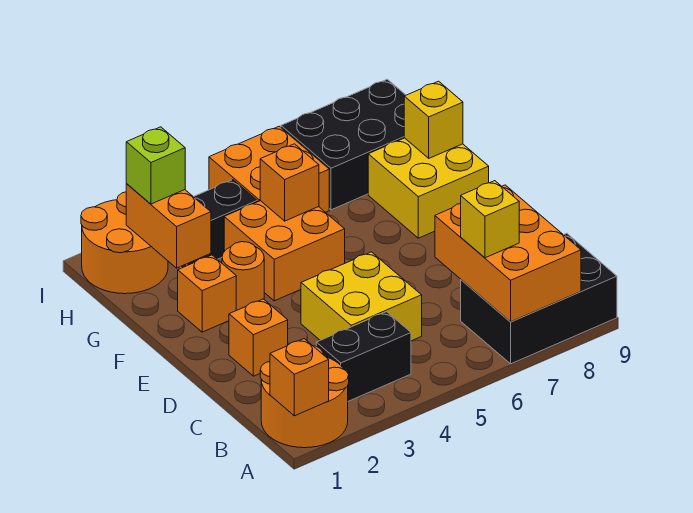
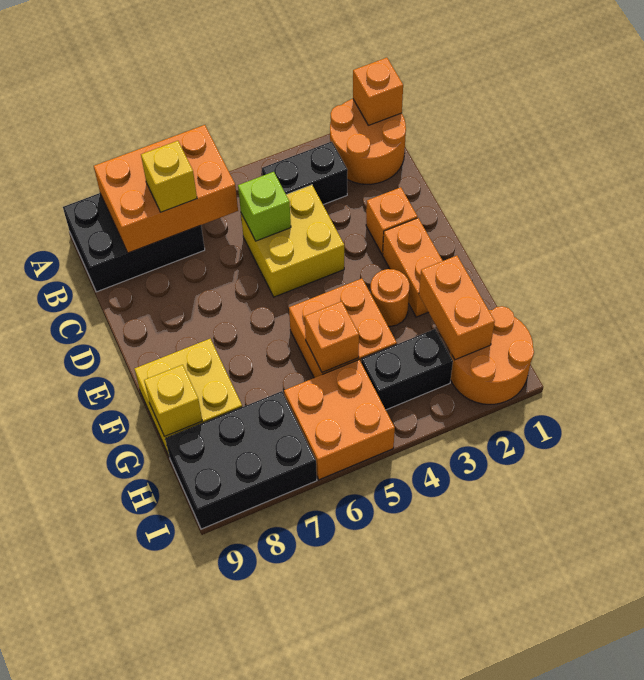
orange 2x3 brick [435,185,581,322] -> orange 2x3 brick turned to [94,125,238,253]
orange 1x1 brick [178,255,236,332] -> orange 1x2 brick [383,218,443,317]
lime 1x1 brick [126,127,185,204] -> lime 1x1 brick moved to [238,172,291,241]

